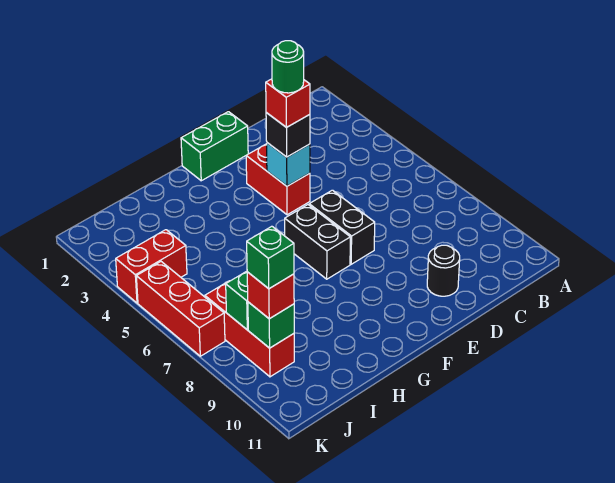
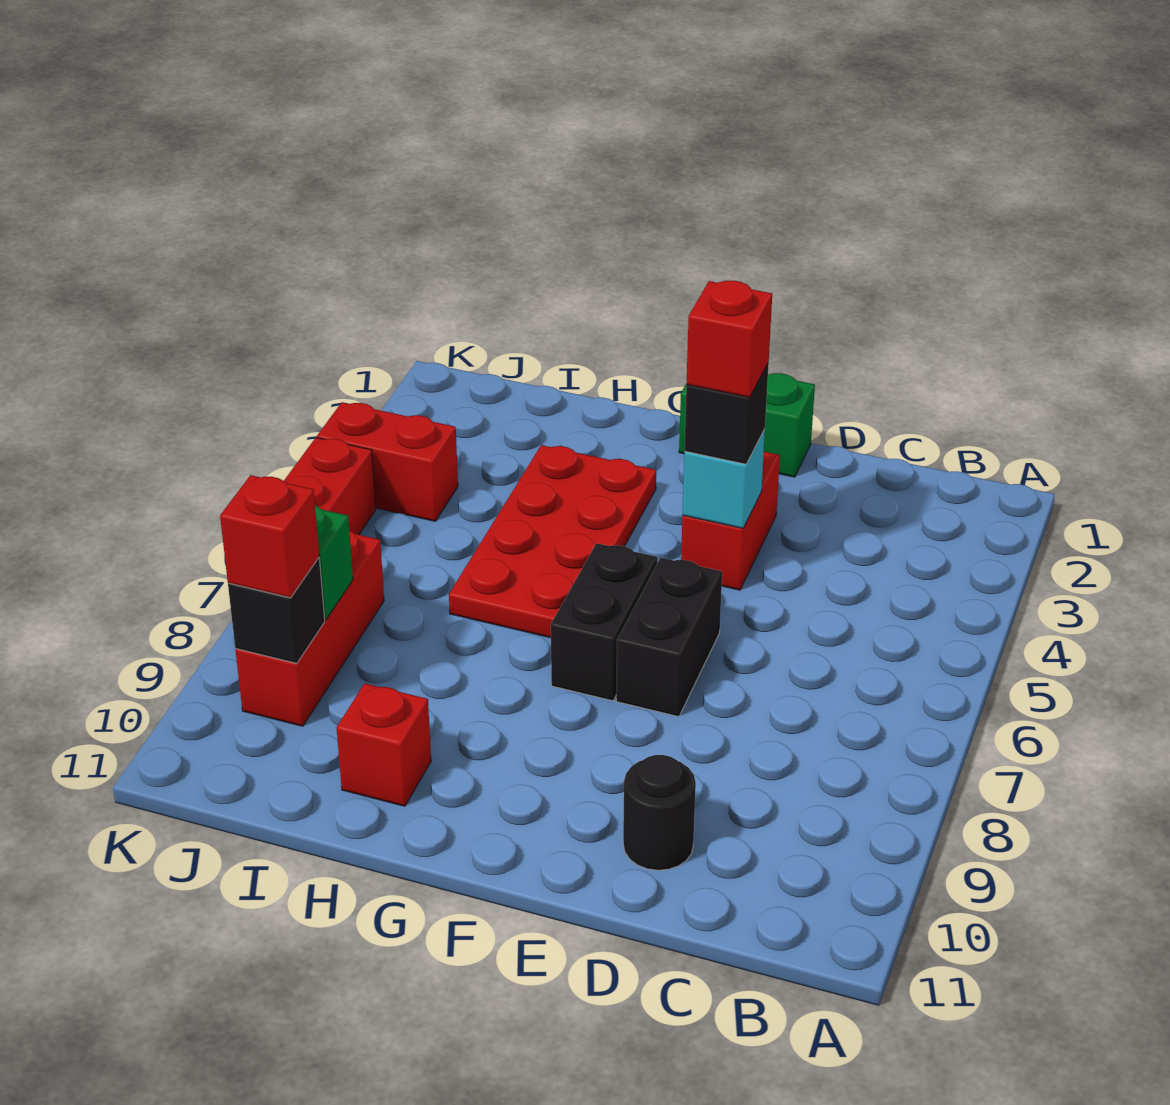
green 1x1 round brick [272,41,304,93] -> none
none -> red 2x4 plate [449,445,656,638]
none -> red 1x1 brick [337,683,431,806]
green 1x1 brick [248,302,294,348] -> black 1x1 brick [228,558,325,663]
green 1x1 brick [247,226,294,289] -> none

